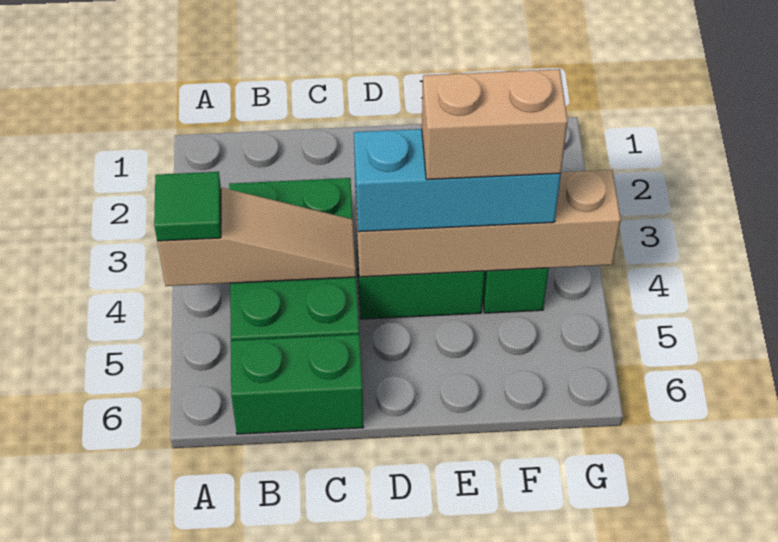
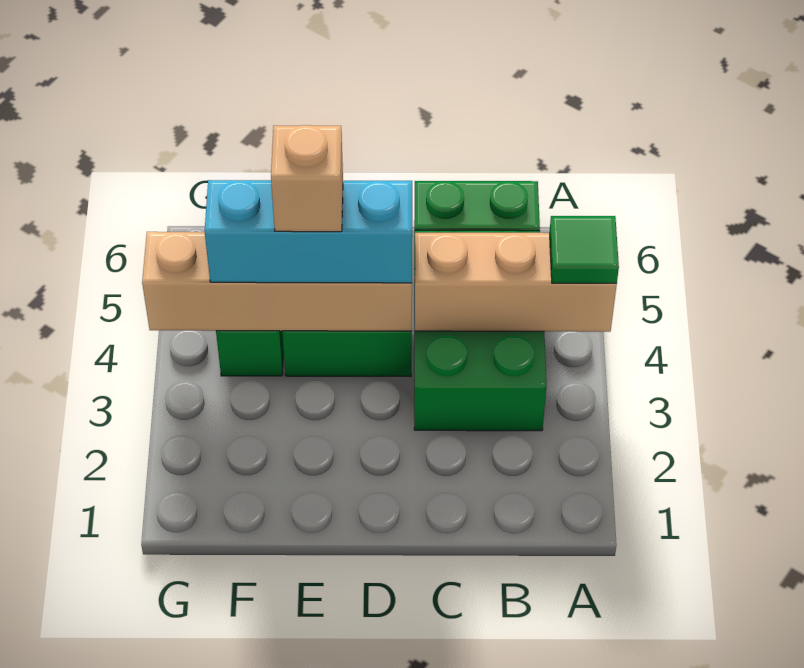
tan 1x3 slope [157,188,356,286] -> tan 1x3 brick [415,233,617,332]
tan 1x2 brick [422,69,568,180] -> tan 1x1 brick [271,125,343,232]

